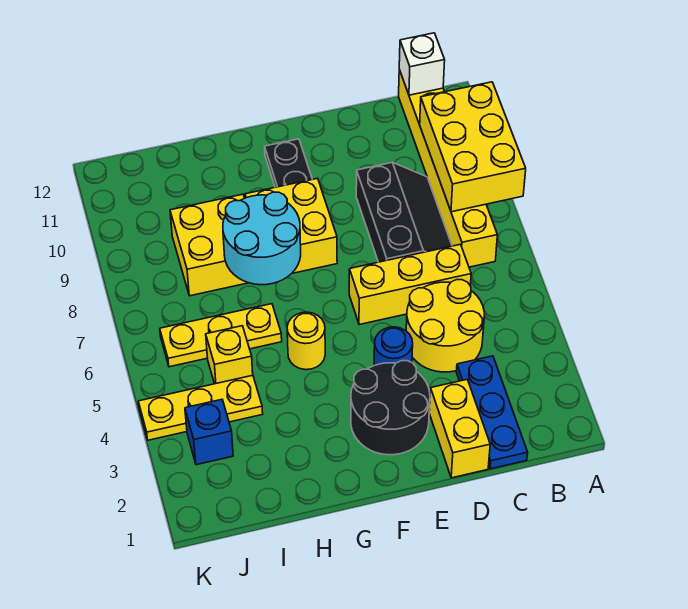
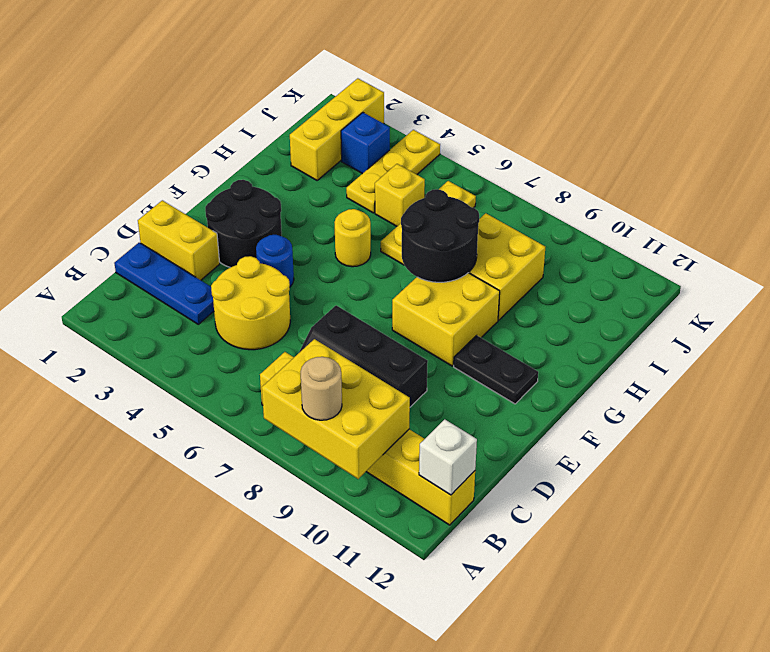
none -> tan 1x1 round brick [300,357,342,420]
yellow 1x3 brick [349,244,471,325] -> yellow 1x3 brick moved to [290,78,384,180]
cyan 2x2 round brick [223,192,301,285] -> black 2x2 round brick [401,189,479,282]

